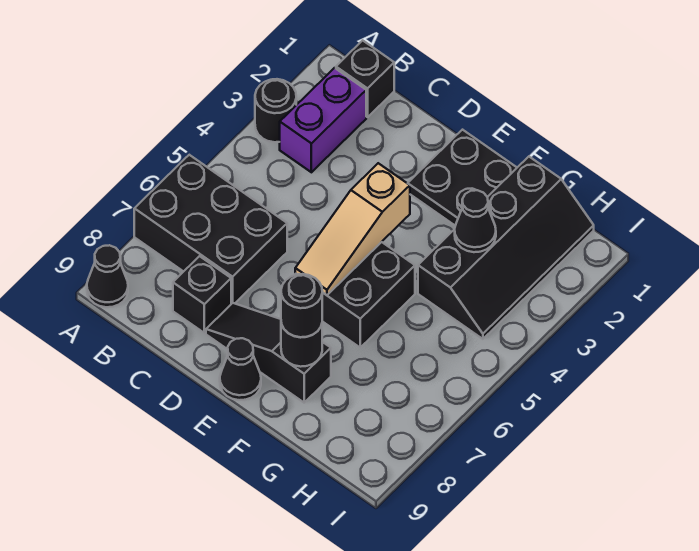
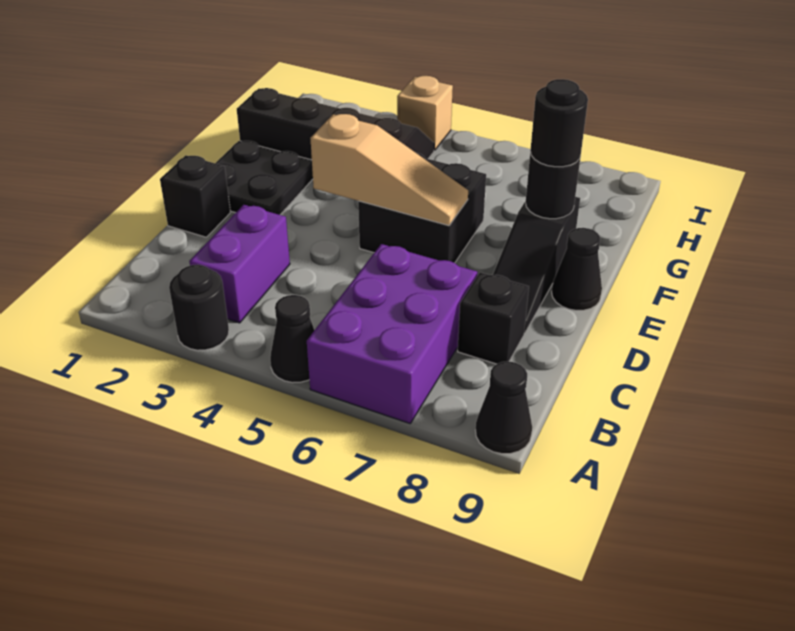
black 2x3 brick [134,155,287,304] -> purple 2x3 brick [307,244,477,423]
black 1x1 brick [336,40,394,117] -> black 1x1 brick moved to [160,155,230,237]
purple 1x2 brick [280,68,366,172] -> purple 1x2 brick turned to [189,205,290,323]
black 1x1 cone [455,190,496,252] -> black 1x1 cone moved to [270,295,314,383]
none -> tan 1x1 brick [397,76,453,150]

